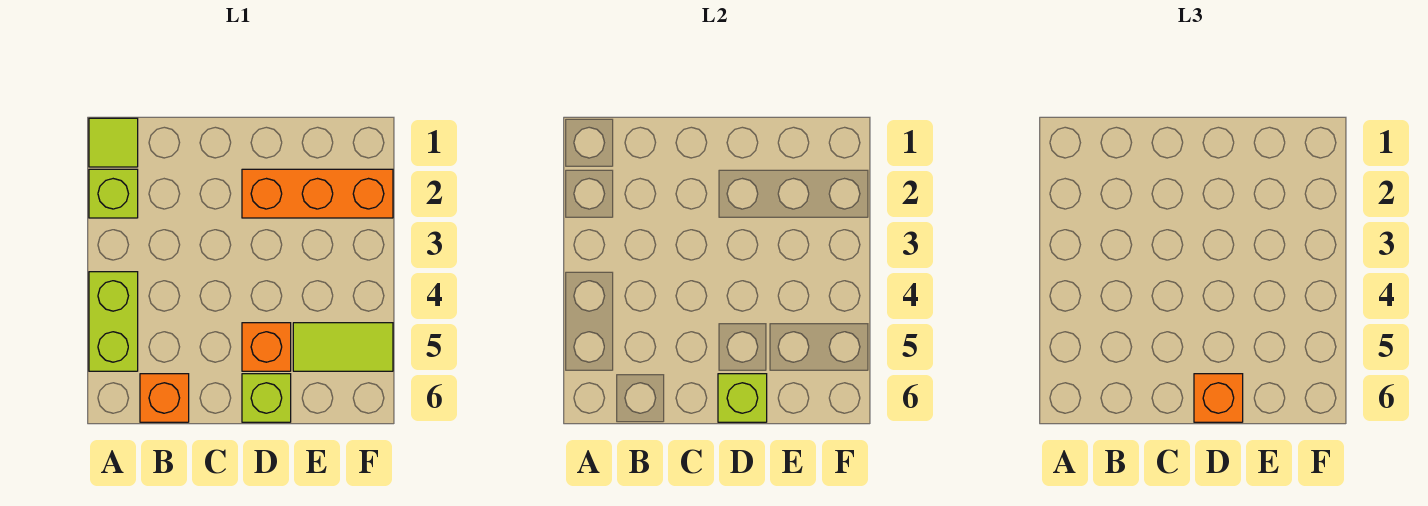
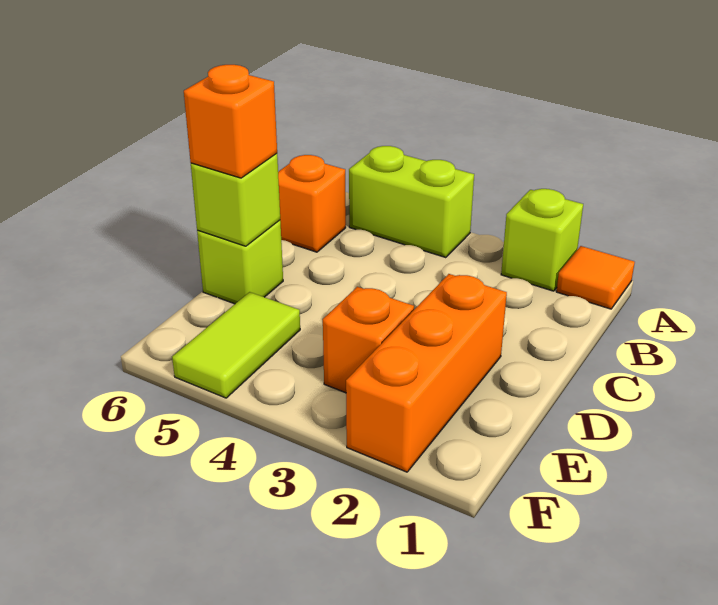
lime 1x1 tile [89,118,138,167] -> orange 1x1 tile [556,246,635,309]
orange 1x1 brick [242,323,291,371] -> orange 1x1 brick moved to [323,287,414,393]

